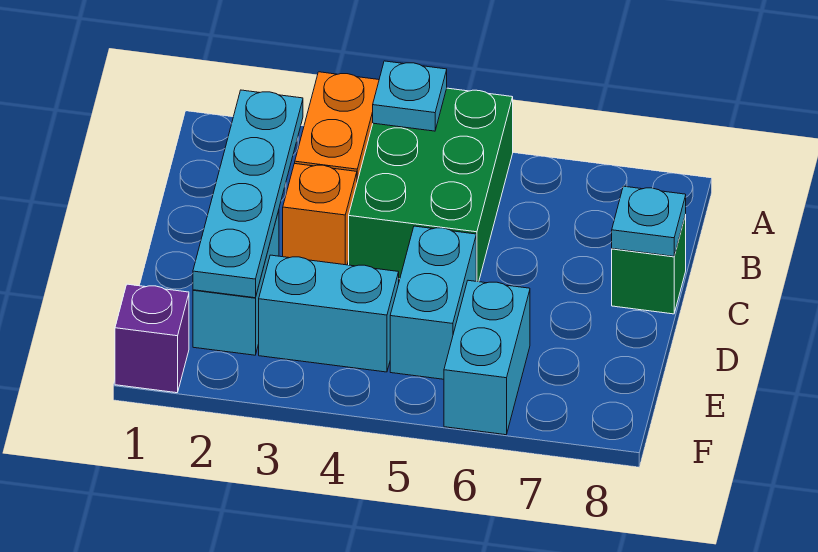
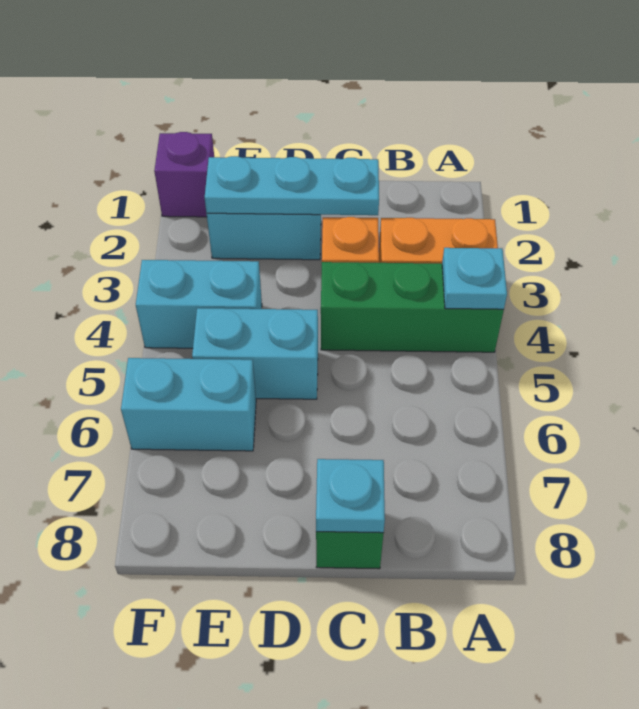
green 2x3 brick [349,88,513,282] -> green 1x3 brick [321,262,504,352]
cyan 1x4 plate [193,90,303,298] -> cyan 1x3 plate [205,156,379,215]
cyan 1x2 brick [259,255,399,372] -> cyan 1x2 brick turned to [136,260,262,348]

